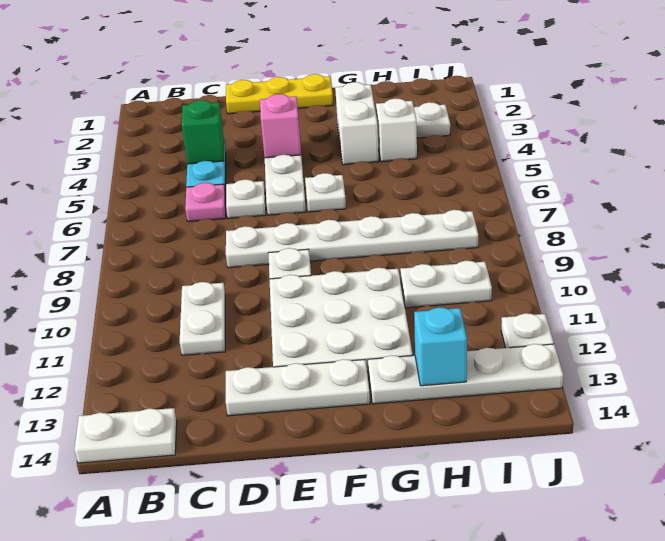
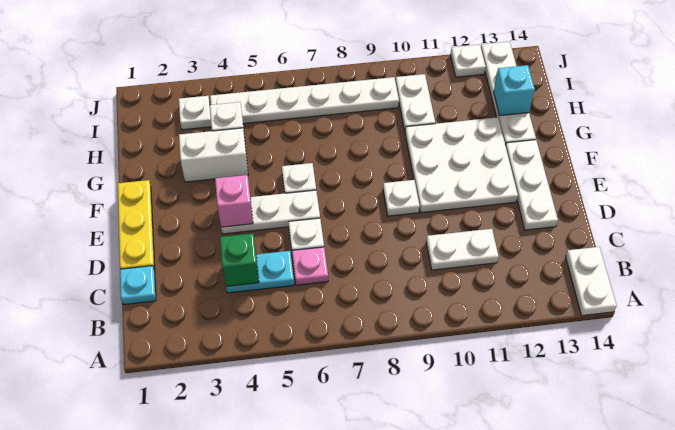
none -> cyan 1x1 plate [120,266,156,305]
white 1x6 plate [226,210,478,268] -> white 1x6 plate turned to [210,77,399,124]

